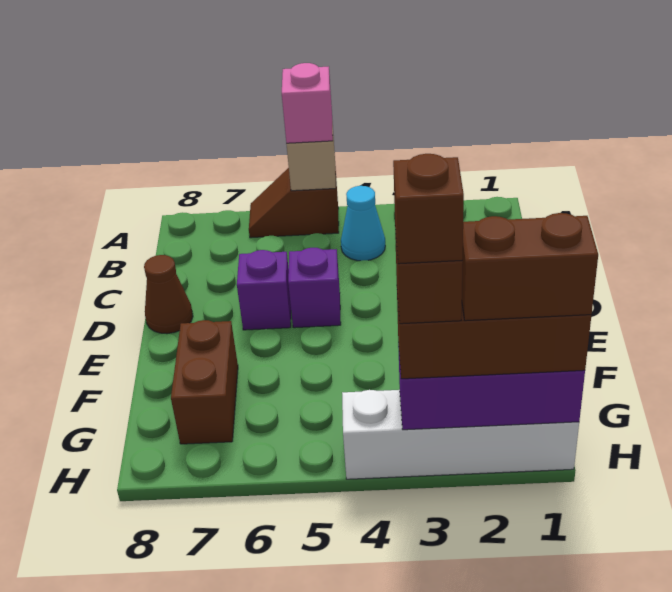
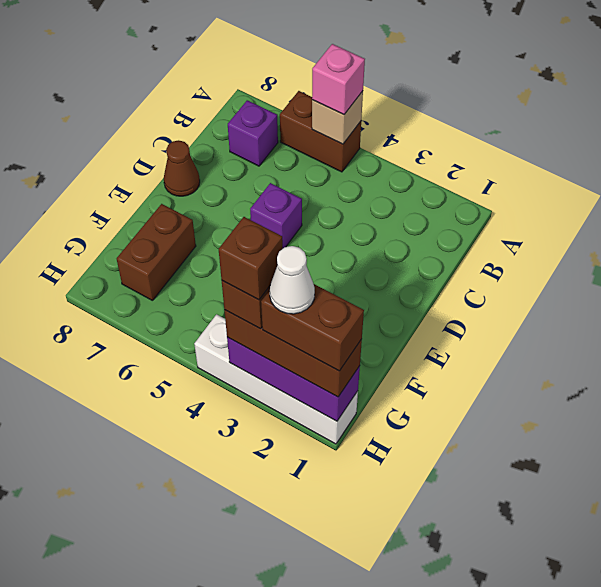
brown 1x2 slope [249,166,339,238] -> brown 1x2 brick [280,91,361,172]
cyan 1x1 cone [341,186,385,261] -> none
purple 1x1 brick [237,250,291,330] -> purple 1x1 brick moved to [228,100,278,166]
none -> white 1x1 cone [270,246,315,314]

